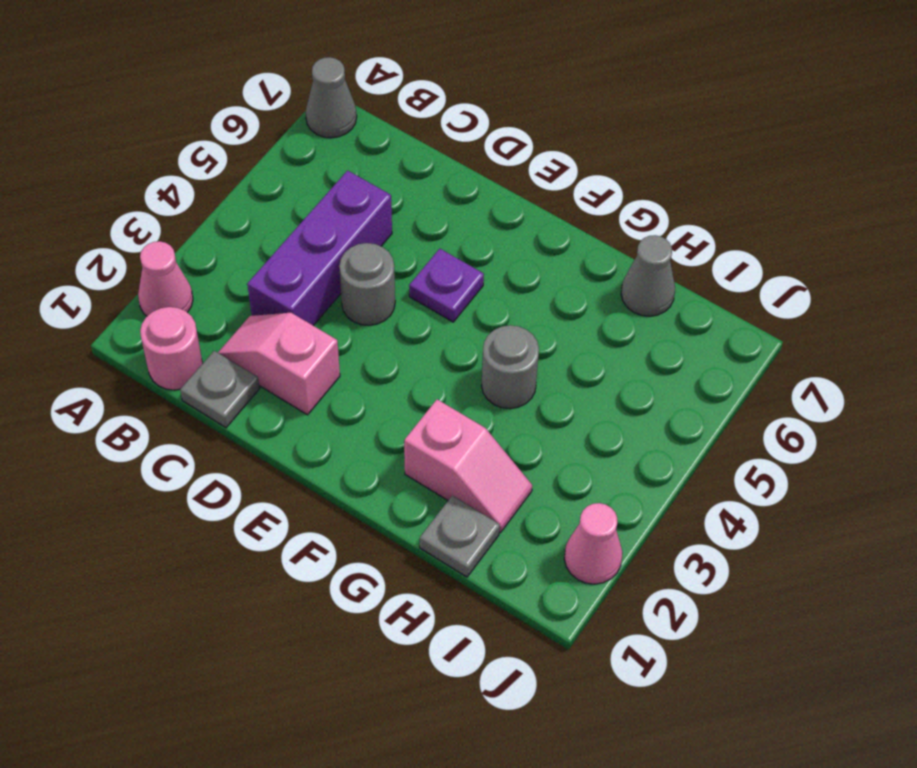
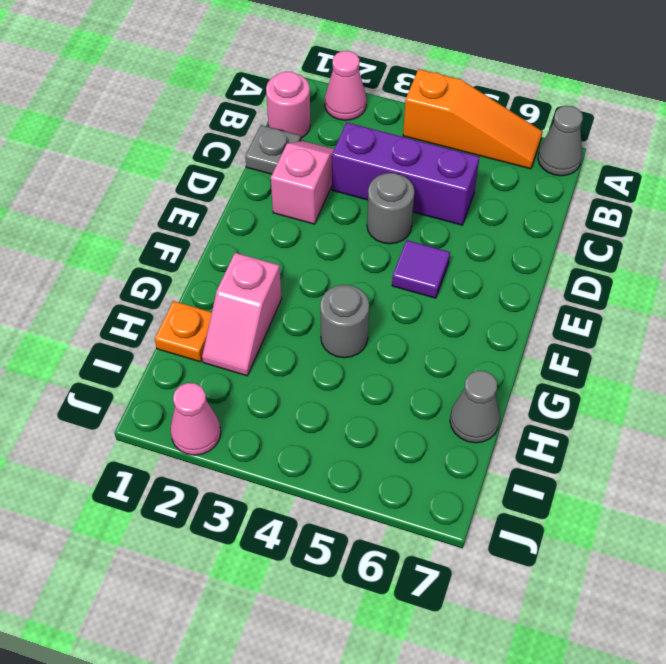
none -> orange 1x3 slope [403,69,543,169]
purple 1x1 plate [409,249,484,322] -> purple 1x1 tile [392,240,450,298]
grey 1x1 plate [420,496,500,577] -> orange 1x1 plate [155,301,212,362]

